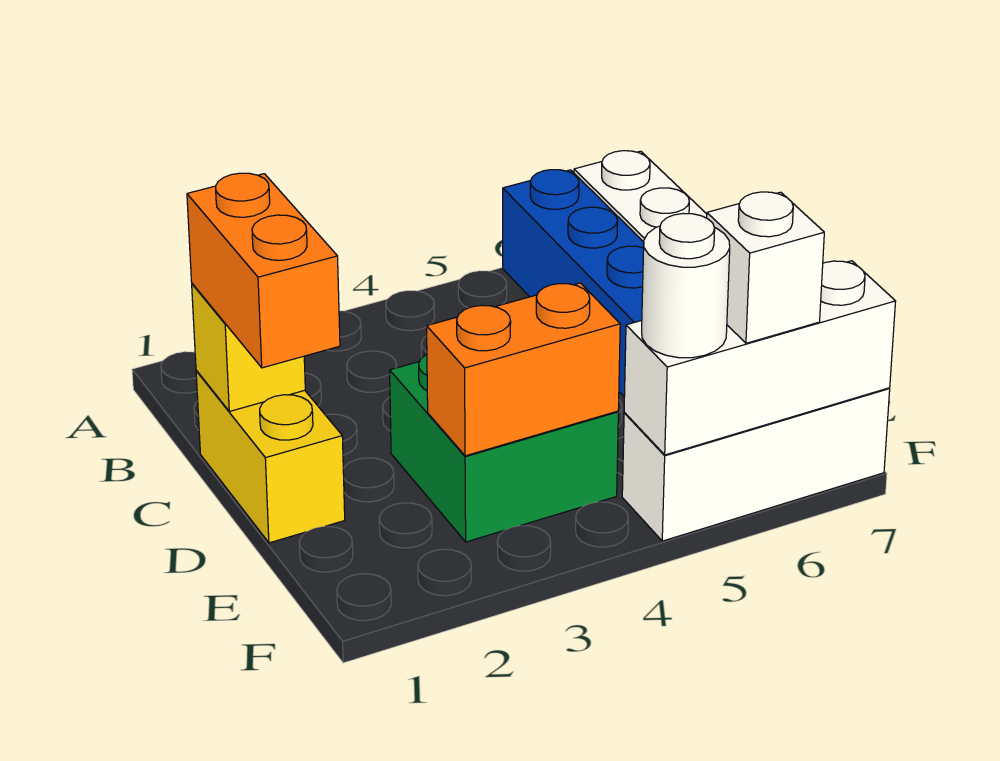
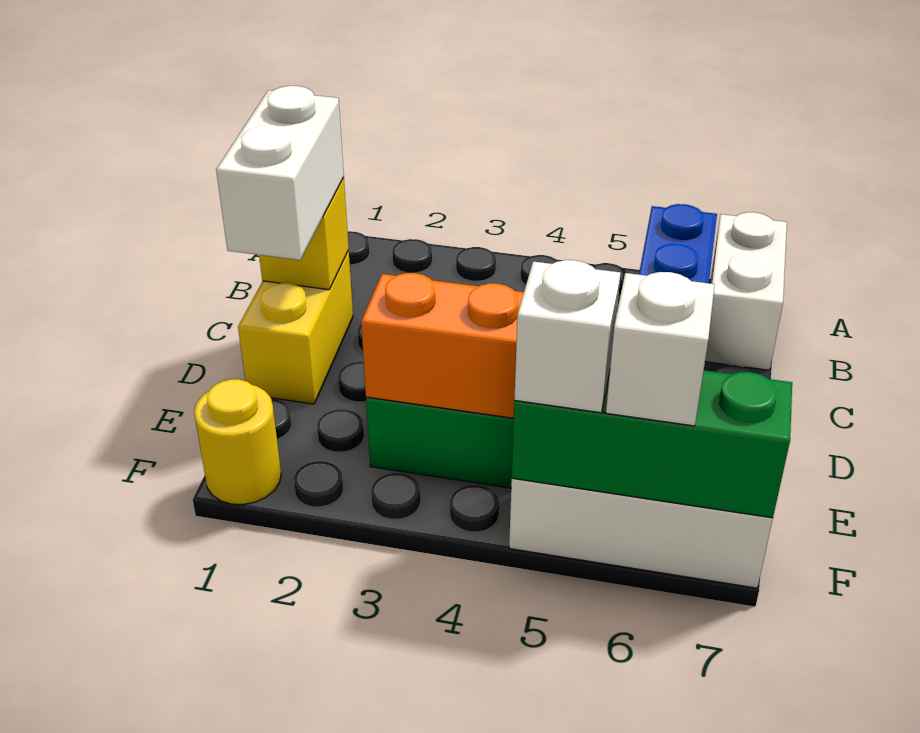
orange 1x2 brick [187,173,340,368] -> white 1x2 brick [216,86,344,260]
none -> yellow 1x1 round brick [194,379,281,505]
white 1x3 brick [624,261,896,455] -> green 1x3 brick [512,370,792,518]
white 1x1 round brick [642,214,730,358] -> white 1x1 brick [514,260,620,413]

